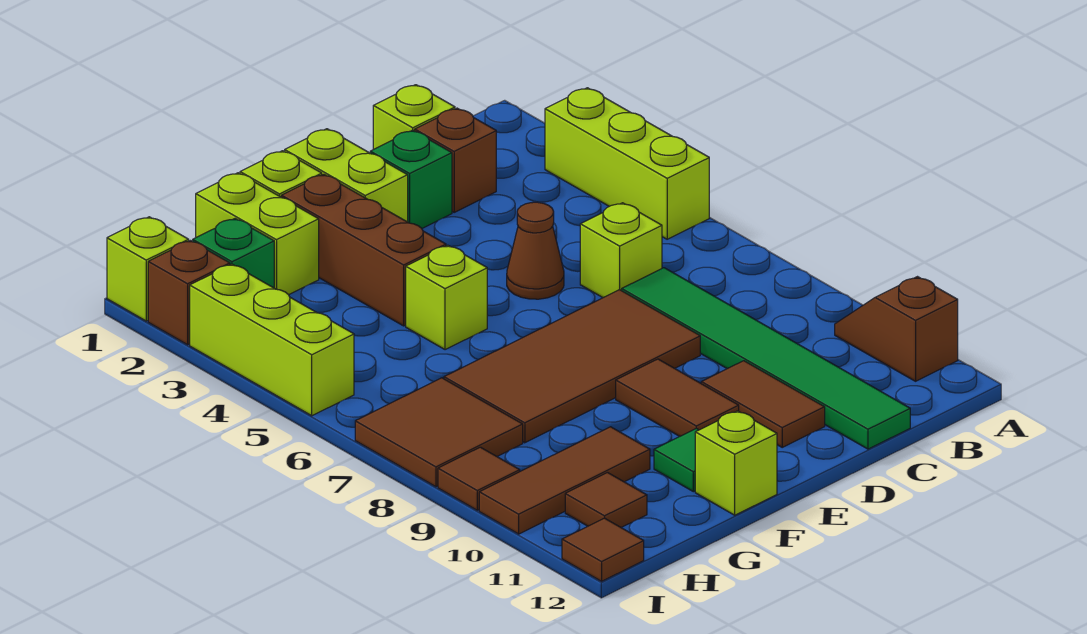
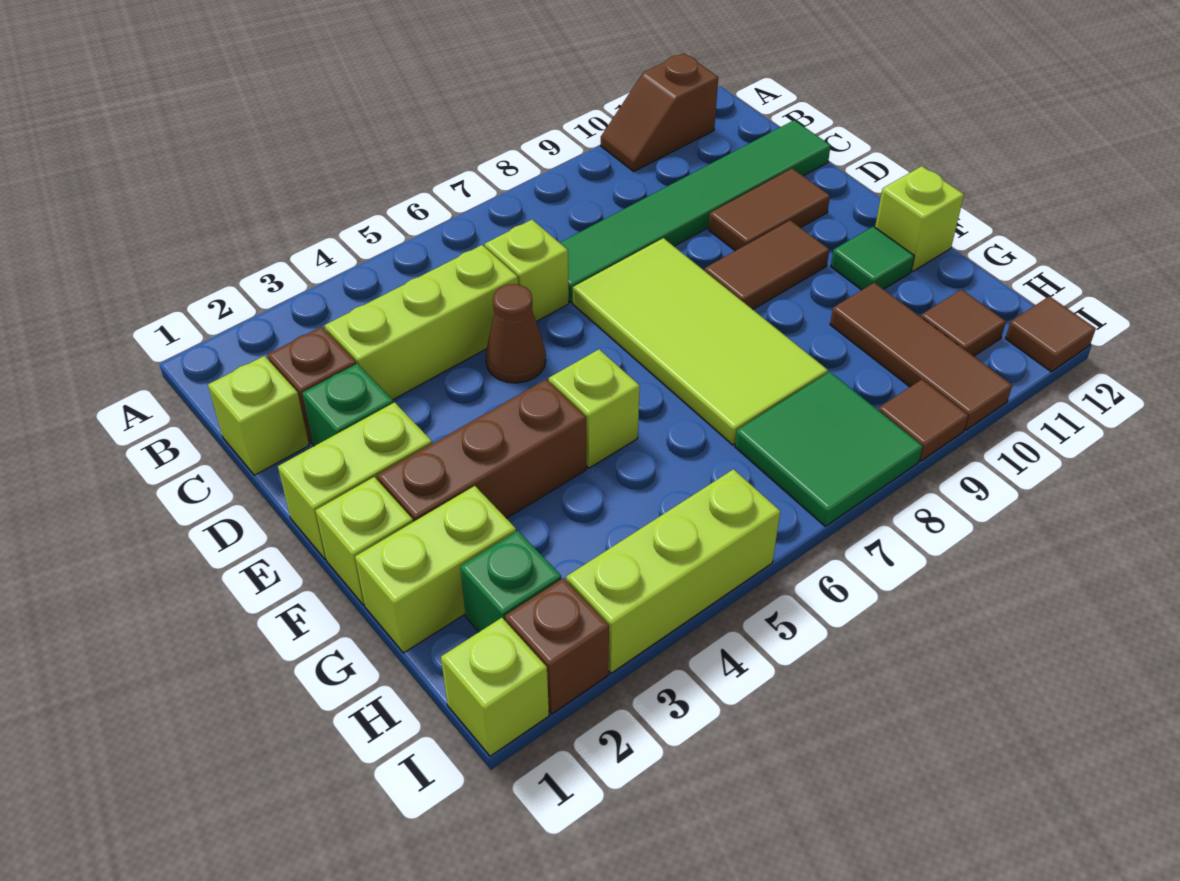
lime 1x3 brick [545,88,709,239] -> lime 1x3 brick moved to [325,245,518,400]
brown 2x4 tile [444,290,700,443] -> lime 2x4 tile [573,238,828,445]
brown 2x2 tile [355,378,523,487] -> green 2x2 tile [735,372,923,526]

